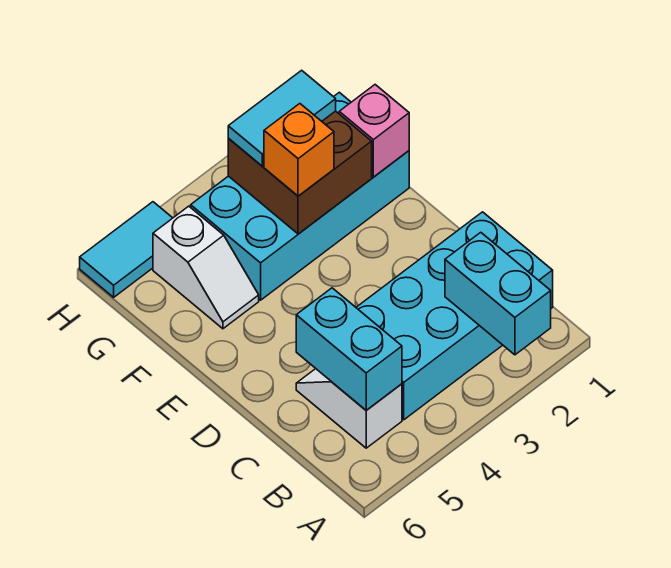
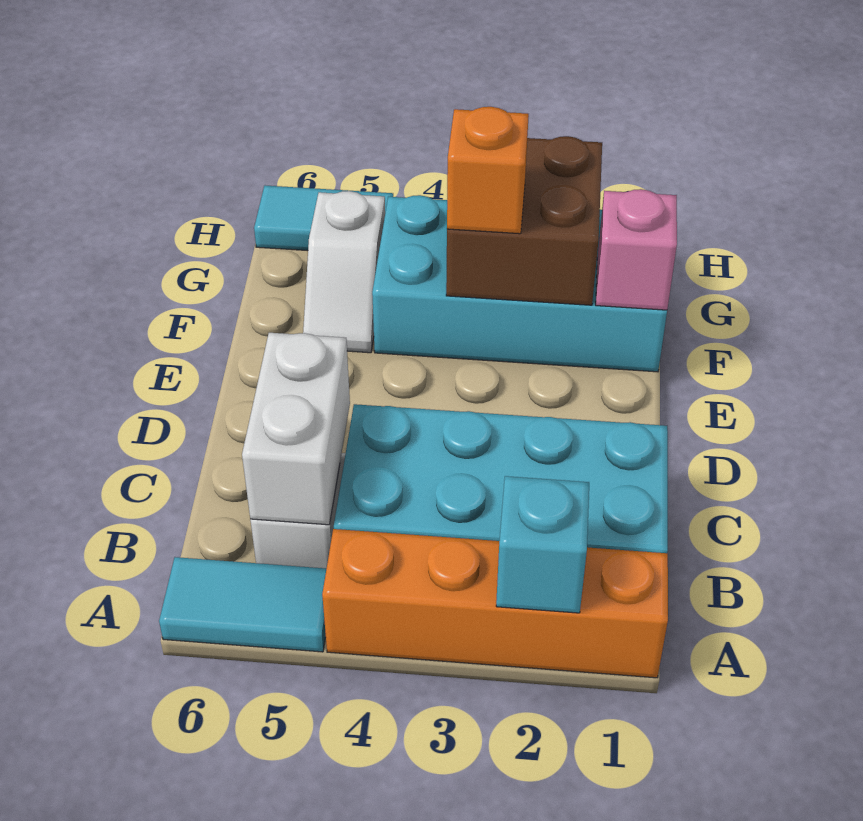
none -> orange 1x4 brick [322,529,668,678]
cyan 1x2 brick [445,232,551,355] -> cyan 1x1 brick [496,476,589,613]
cyan 1x2 brick [296,288,402,410] -> white 1x2 brick [242,333,350,525]
cyan 1x2 tile [228,70,336,166] -> cyan 1x2 tile moved to [159,557,327,652]

